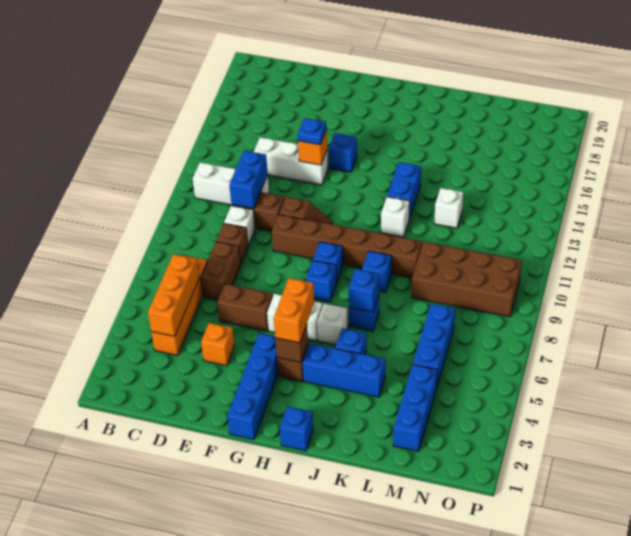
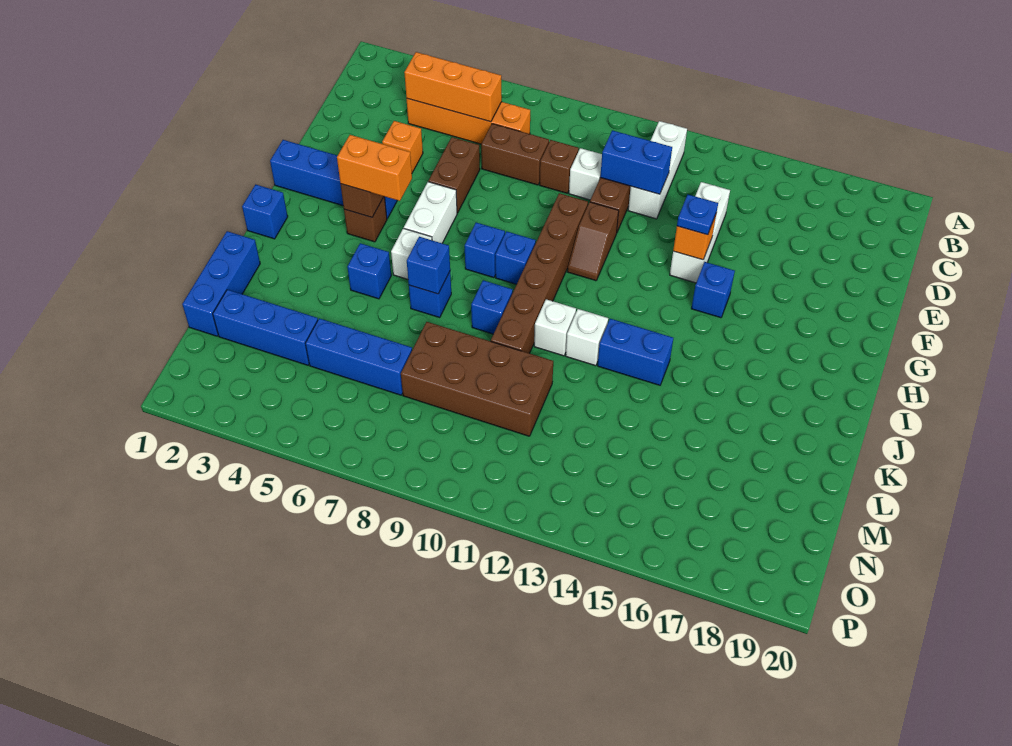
blue 1x3 brick [303,344,385,397] -> blue 1x3 brick moved to [182,231,260,336]
brown 2x4 brick [412,242,522,317] -> brown 2x4 brick turned to [401,322,553,436]
white 1x1 brick [434,188,463,228] -> white 1x1 brick moved to [534,299,576,356]

